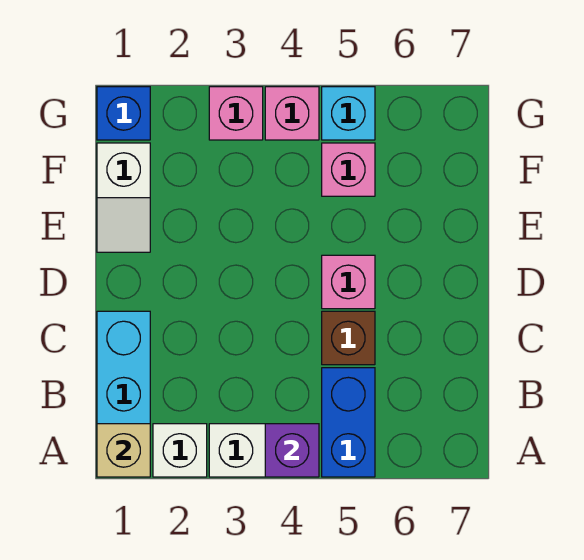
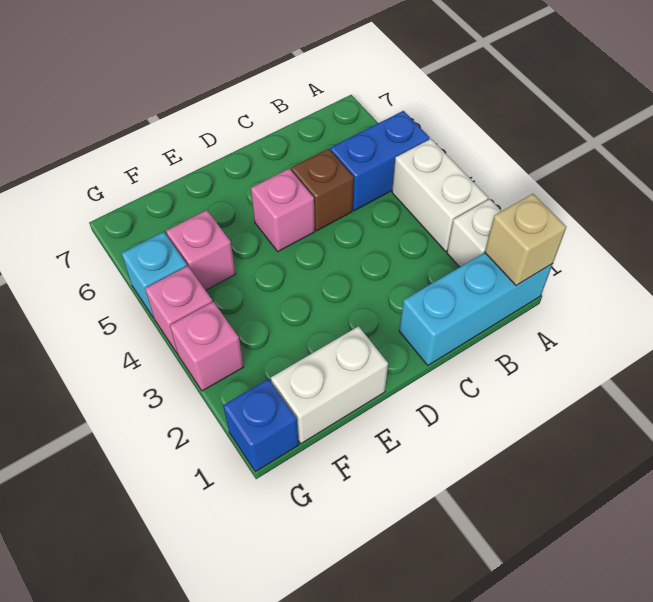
purple 1x1 brick [265,424,319,477] -> none
white 1x2 slope [97,143,150,252] -> white 1x2 brick [271,326,388,444]

